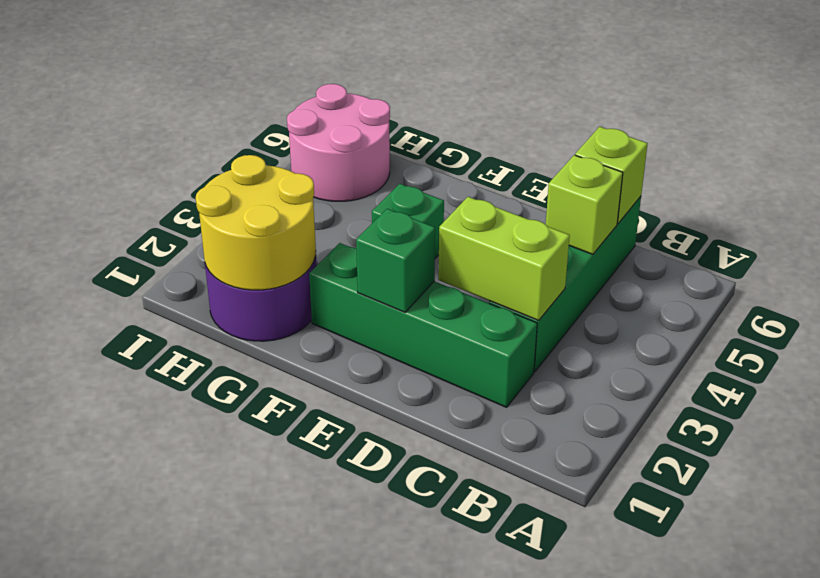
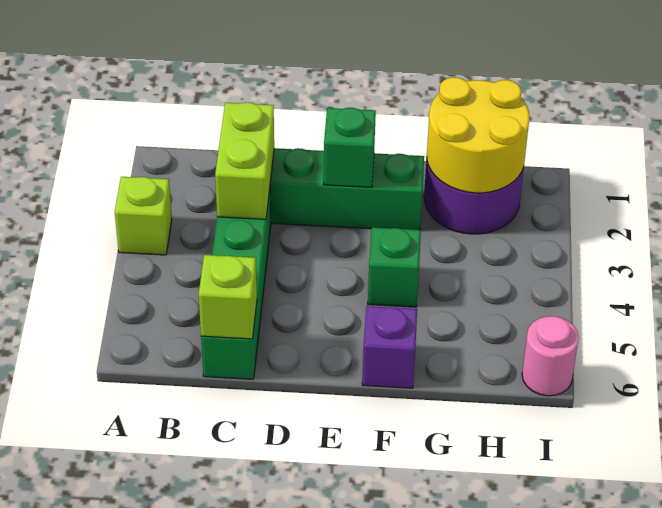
lime 1x2 brick [438,197,570,321] -> lime 1x2 brick turned to [215,102,274,219]
lime 1x1 brick [546,155,623,254] -> lime 1x1 brick moved to [115,177,172,255]
none -> purple 1x1 brick [362,306,417,388]
pink 2x2 round brick [287,84,390,201] -> pink 1x1 round brick [522,316,579,396]

